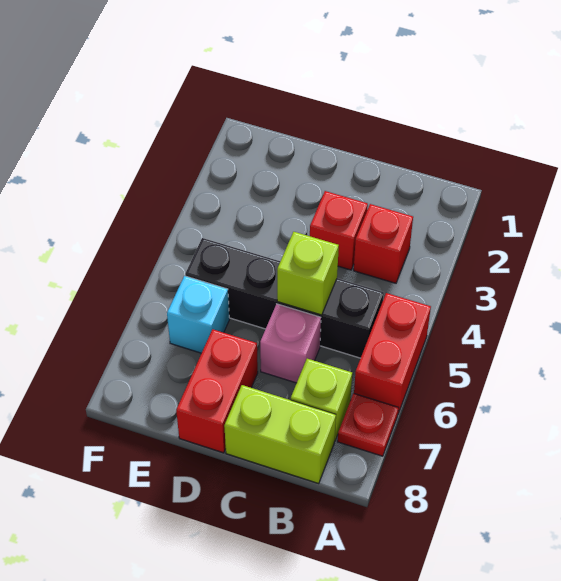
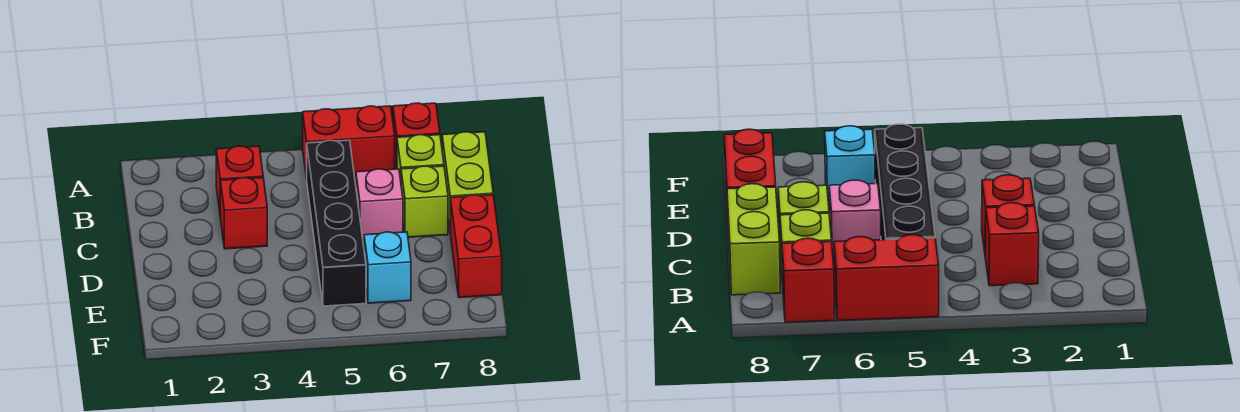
red 1x1 plate [338,393,398,456] -> red 1x1 brick [393,103,440,169]
lime 1x1 brick [277,232,339,315] -> lime 1x1 brick moved to [401,166,448,237]
red 1x2 brick [176,329,258,453] -> red 1x2 brick turned to [451,195,502,298]

